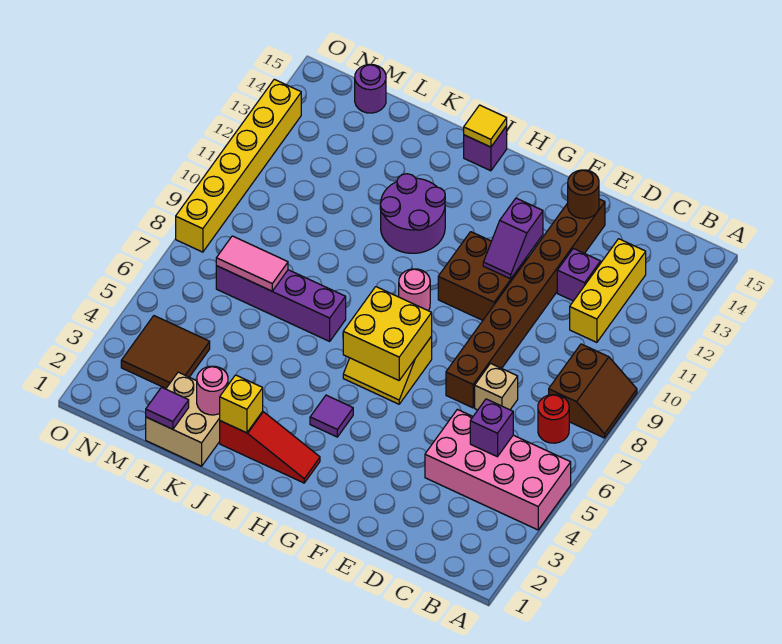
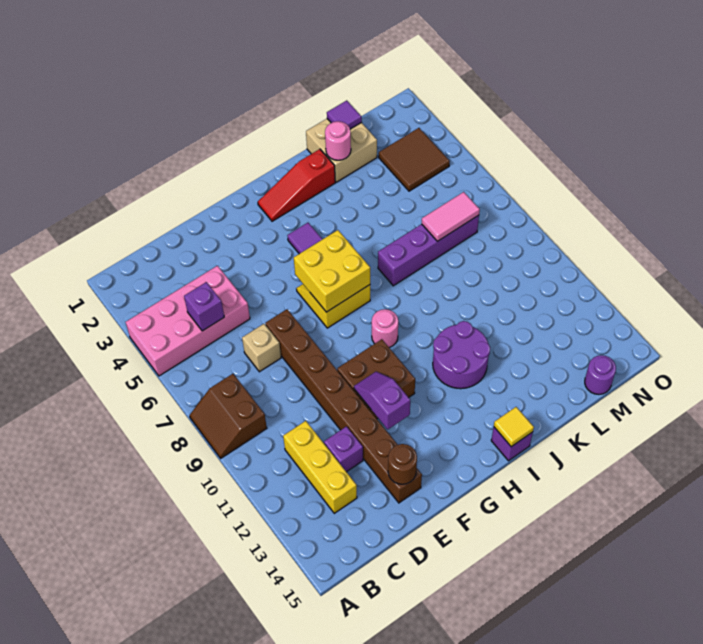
red 1x1 round brick [538,395,569,443] -> none
yellow 1x1 brick [220,375,263,433] -> none
yellow 1x6 brick [176,79,301,252] -> none

